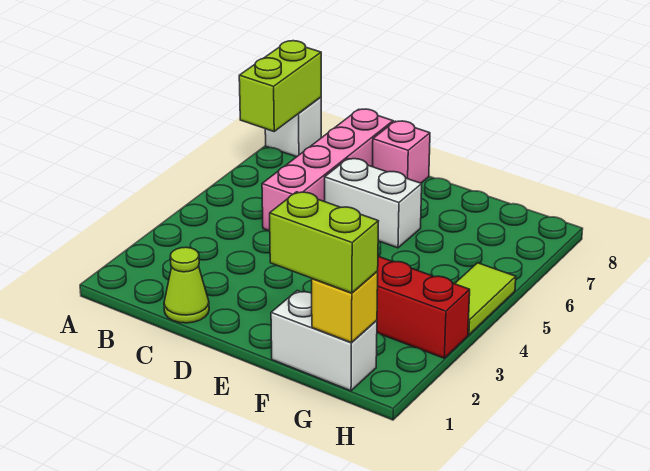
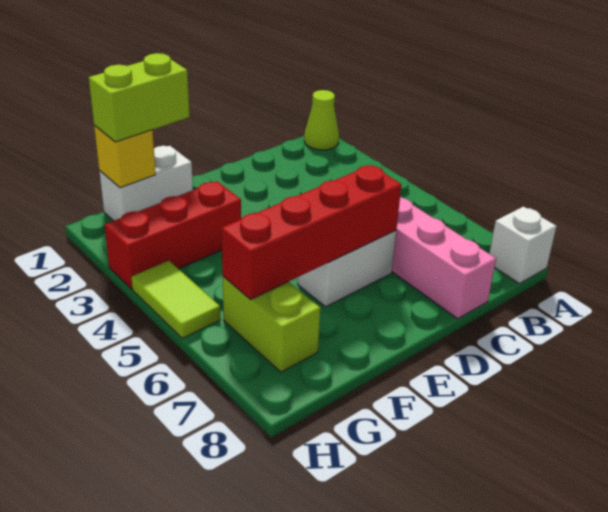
lime 1x2 brick [239,41,321,131] -> lime 1x2 brick moved to [223,276,320,372]
lime 1x1 cone [164,247,209,323] -> lime 1x1 cone moved to [304,90,339,150]
none -> red 1x4 brick [221,165,402,300]
pink 1x1 brick [373,121,430,183] -> none

